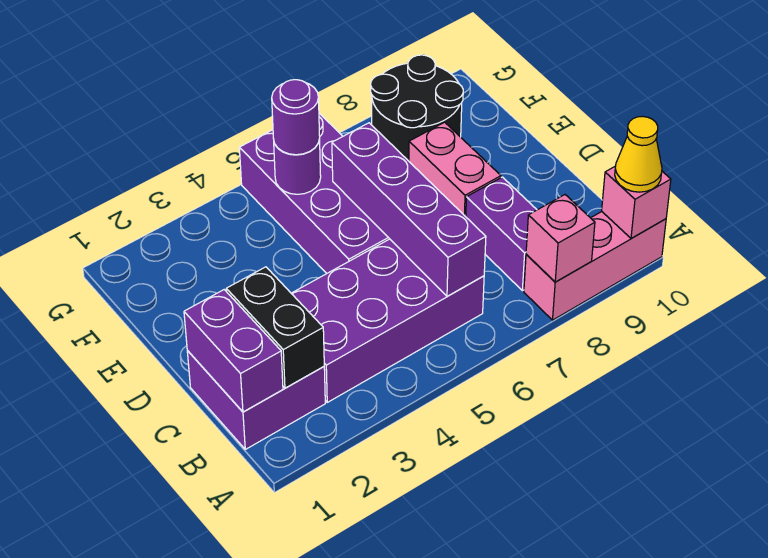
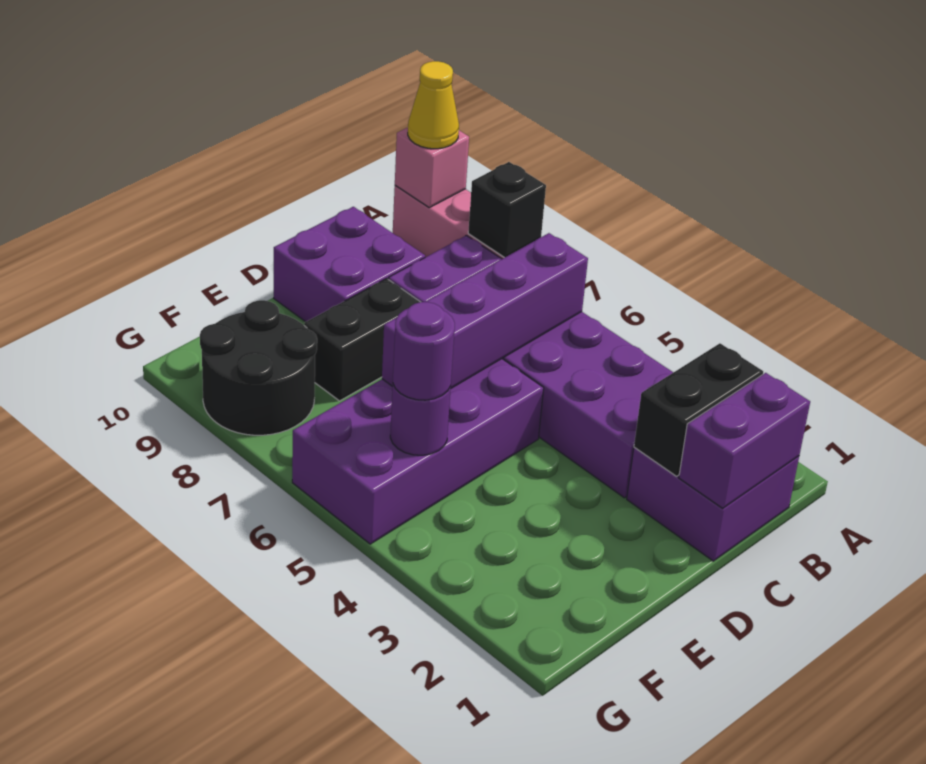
pink 1x1 brick [526,195,595,282] -> black 1x1 brick [468,162,546,258]
none -> purple 2x2 brick [274,207,425,322]
pink 1x2 brick [409,122,501,217] -> black 1x2 brick [304,278,420,401]

